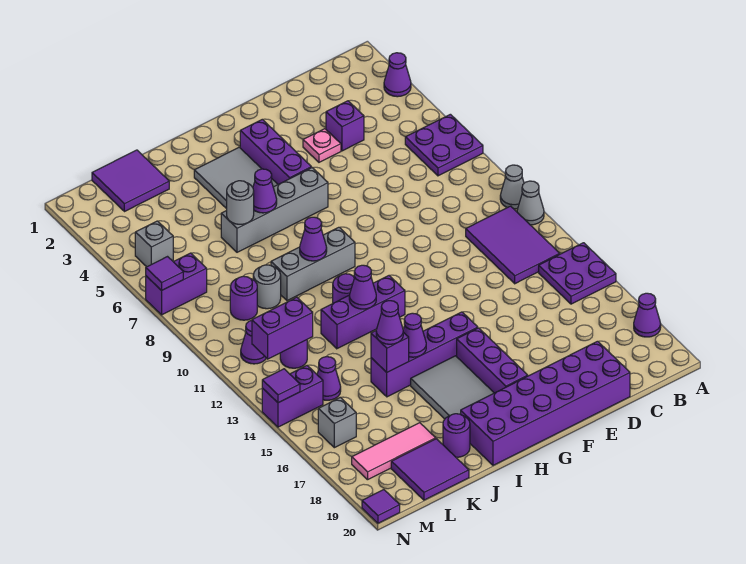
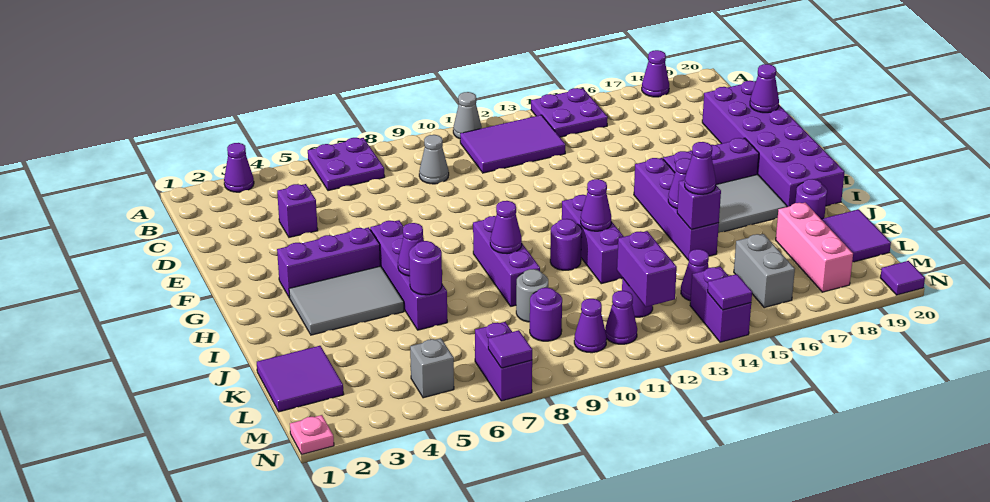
grey 1x1 cone [500,165,524,209] -> grey 1x1 cone moved to [419,135,449,184]
pink 1x1 plate [303,129,341,162] -> pink 1x1 plate moved to [290,415,334,454]
none -> purple 1x1 cone [750,64,779,113]
grey 1x4 brick [221,168,328,252] -> purple 1x4 brick [370,220,447,330]
grey 1x3 brick [271,227,355,301] -> purple 1x3 brick [473,216,540,306]
grey 1x1 round brick [227,181,254,224] -> purple 1x1 round brick [409,241,442,295]
pink 1x3 tile [352,423,436,480] -> pink 1x3 brick [776,203,853,292]
none -> purple 1x1 cone [574,299,607,353]
grey 1x1 brick [318,397,356,448] -> grey 1x2 brick [734,234,795,308]

